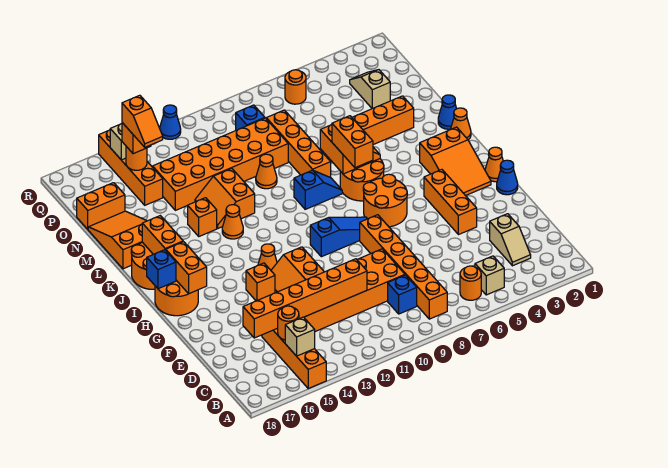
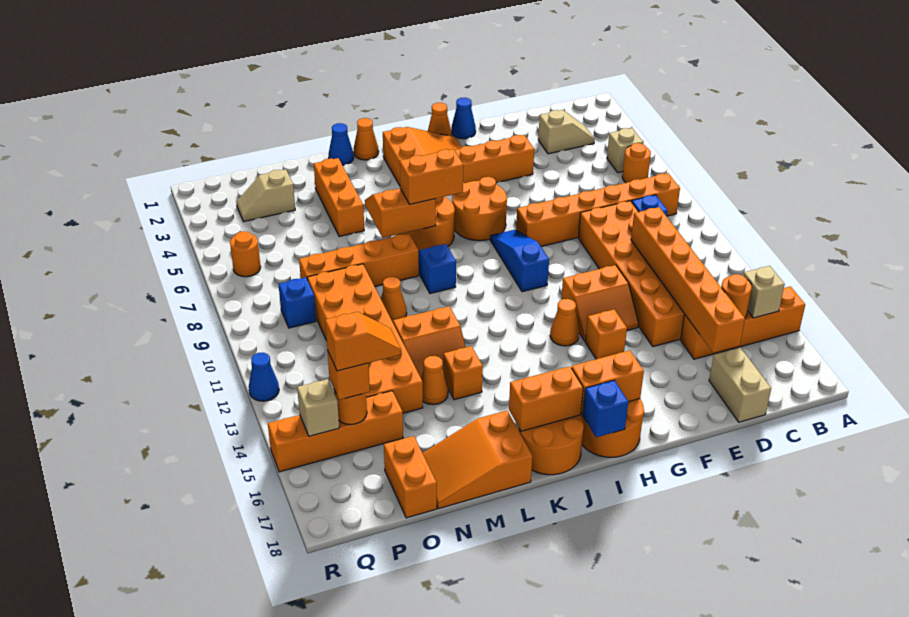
none -> tan 1x2 brick [709,347,771,422]
orange 1x1 cone [222,205,243,239] -> orange 1x1 cone moved to [421,356,448,405]

